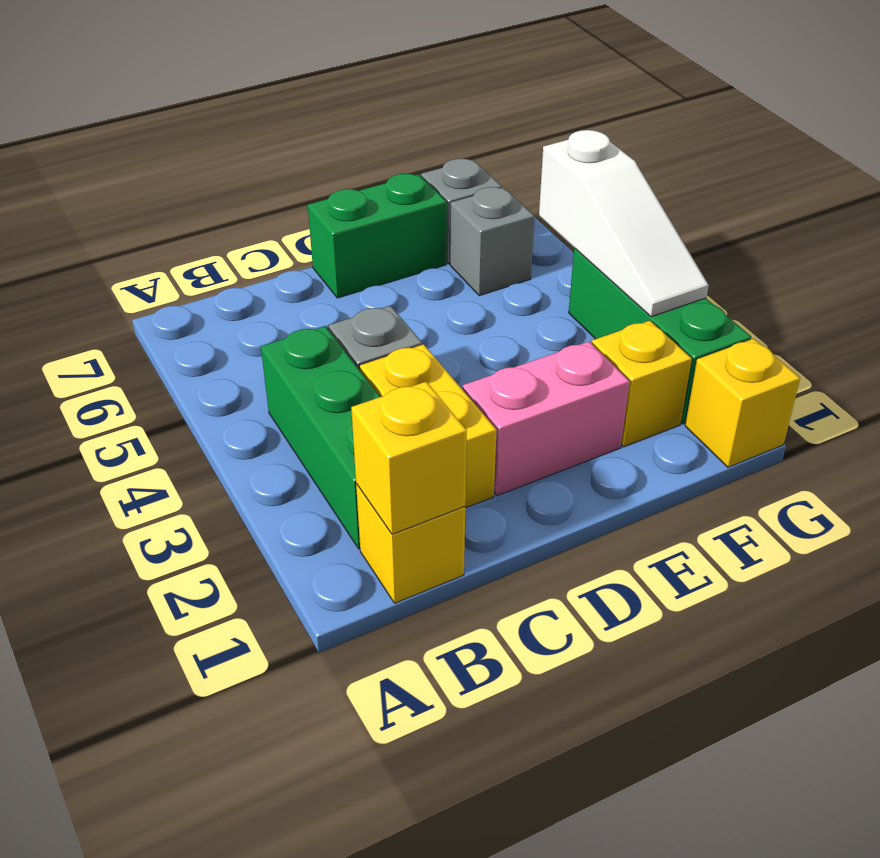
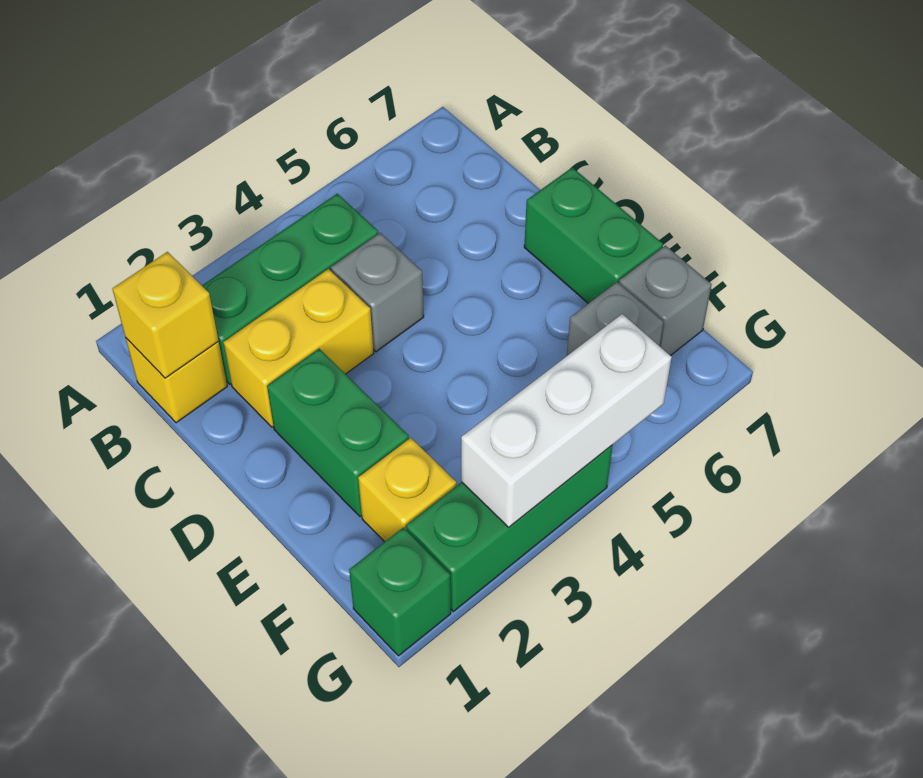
pink 1x2 brick [463,342,630,496] -> green 1x2 brick [267,349,409,516]
yellow 1x1 brick [685,339,800,467] -> green 1x1 brick [349,527,451,656]
white 1x3 slope [539,130,709,317] -> white 1x3 brick [461,314,672,527]

